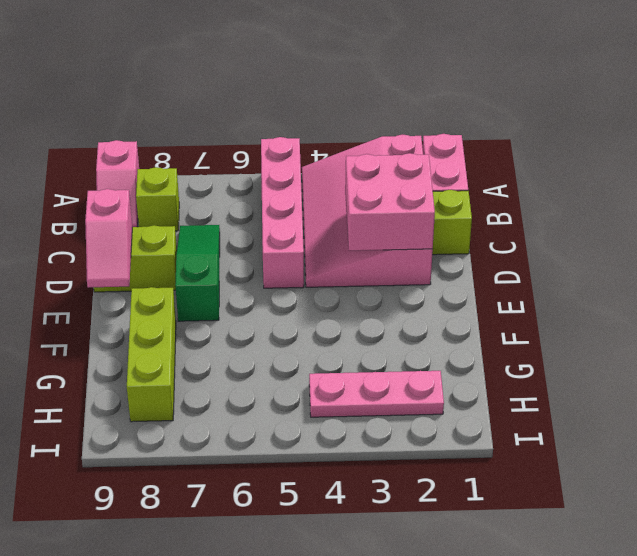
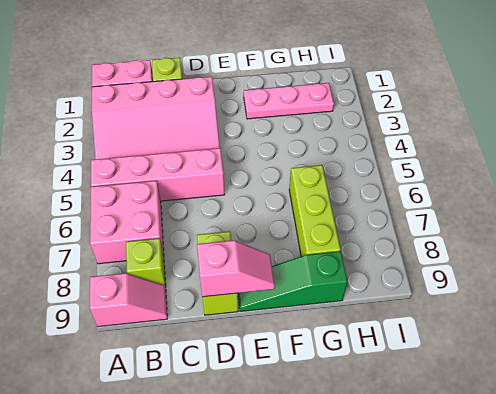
pink 2x2 brick [345,153,435,251] -> pink 2x2 brick moved to [90,181,164,264]
green 1x3 slope [175,225,220,321] -> green 1x3 slope moved to [238,251,347,311]
lime 1x3 brick [127,287,176,422] -> lime 1x3 brick turned to [289,165,340,256]
pink 1x3 plate [309,371,444,417] -> pink 1x3 plate turned to [244,83,334,119]

